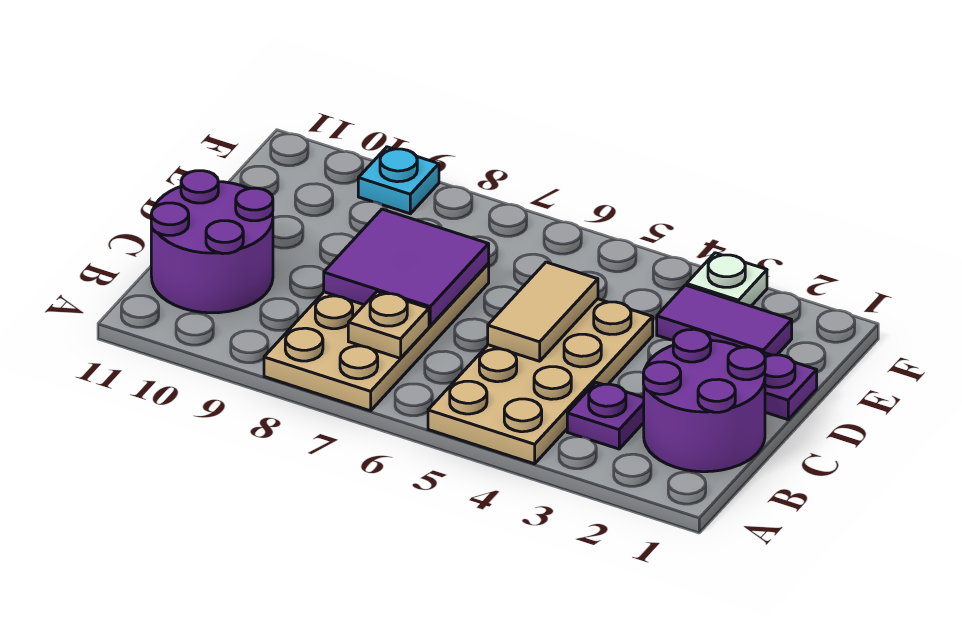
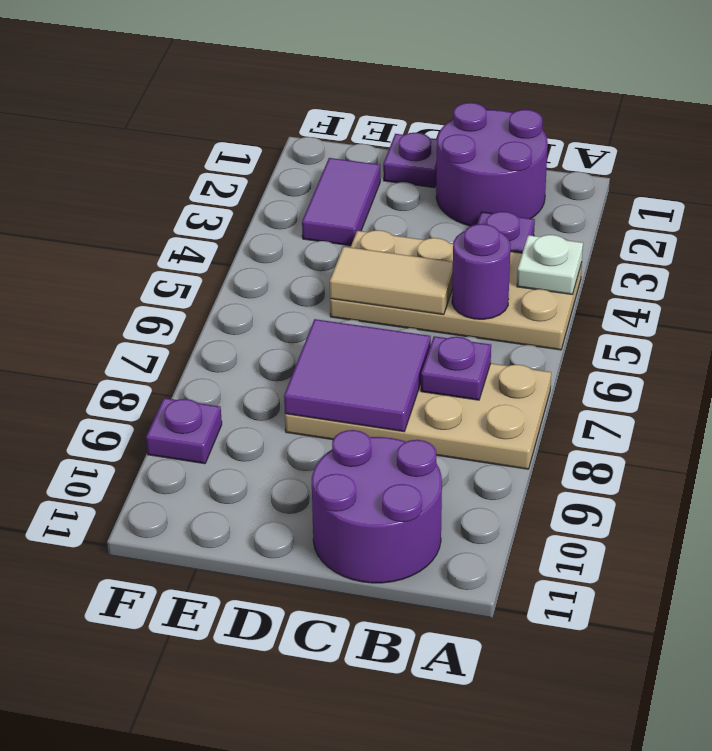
none -> purple 1x1 round brick [452,224,511,319]
tan 1x1 plate [348,292,429,358] -> purple 1x1 plate [421,336,491,400]
white 1x1 plate [687,253,767,306] -> white 1x1 plate moved to [517,235,583,295]
cyan 1x1 plate [358,147,439,214] -> purple 1x1 plate [146,398,222,464]

